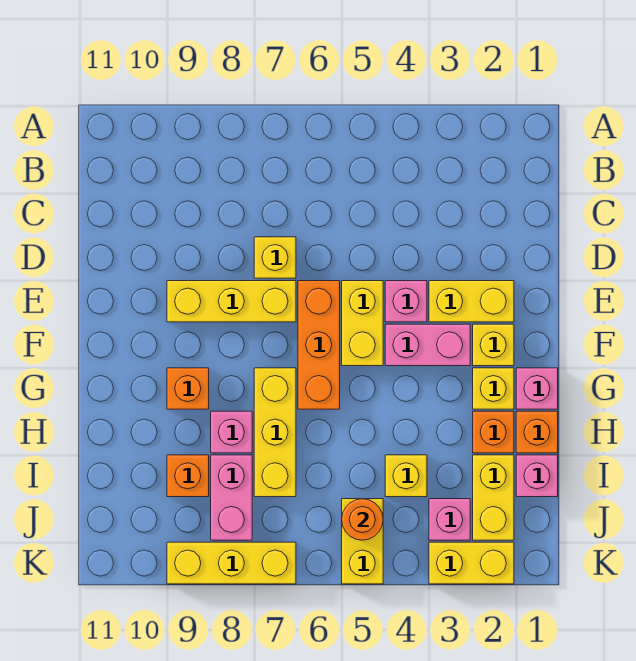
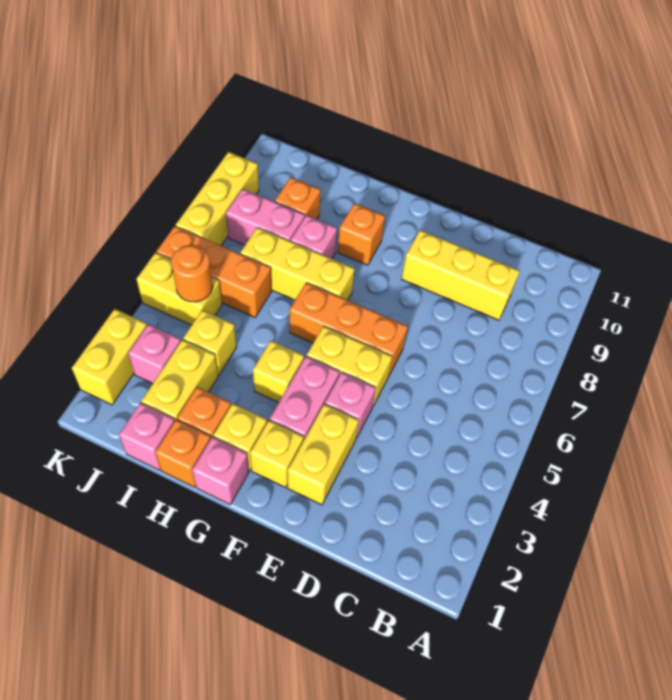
yellow 1x1 brick [254,237,296,278] -> yellow 1x1 brick moved to [253,341,304,402]
yellow 1x3 brick [167,281,296,322] -> yellow 1x3 brick turned to [402,230,520,320]
yellow 1x2 brick [473,455,514,540] -> yellow 1x2 brick turned to [141,340,218,420]
none -> orange 1x3 brick [156,226,272,317]

